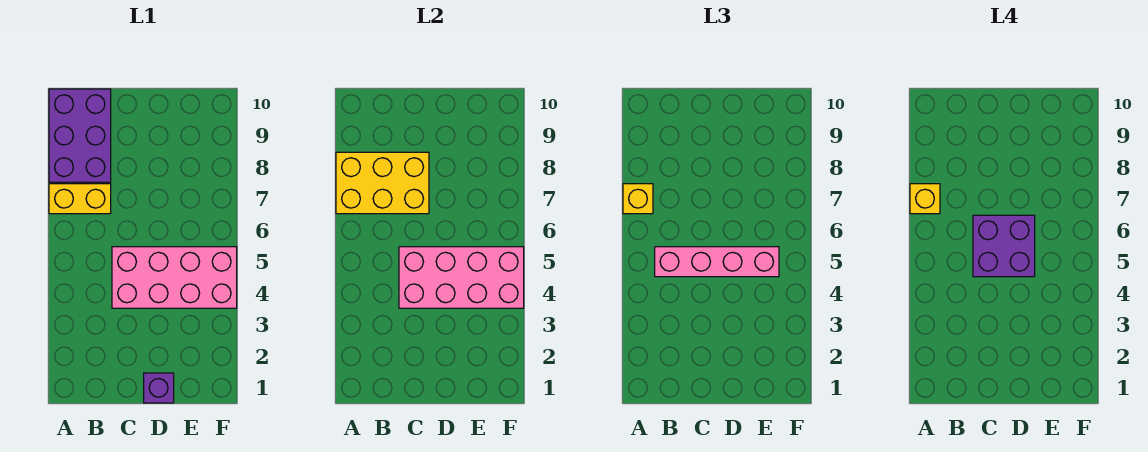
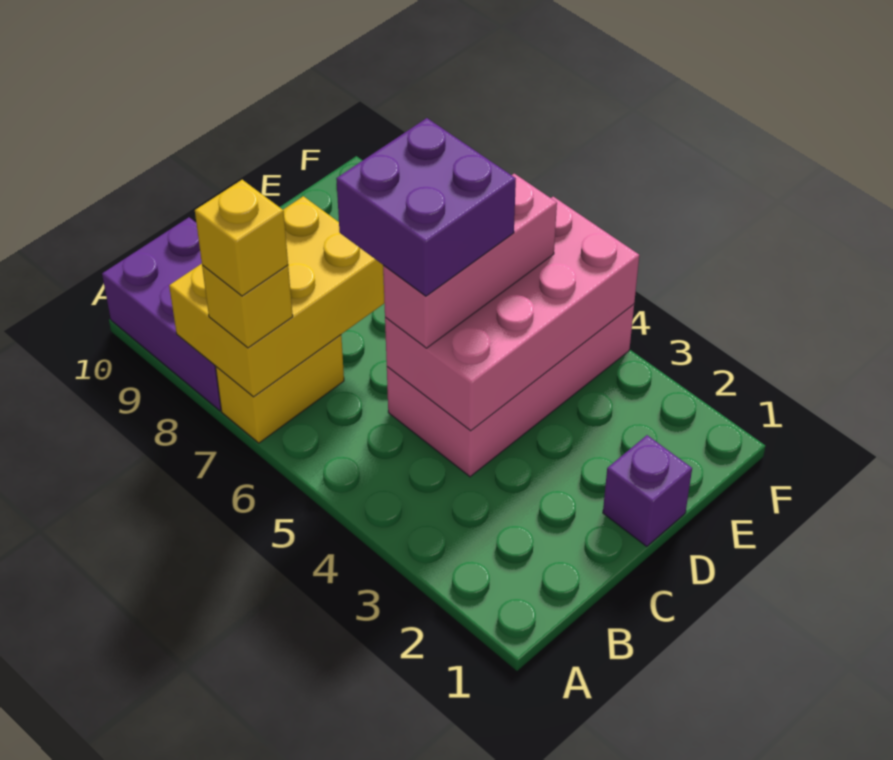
pink 1x4 brick [655,247,779,277] -> pink 1x3 brick [383,174,557,348]

